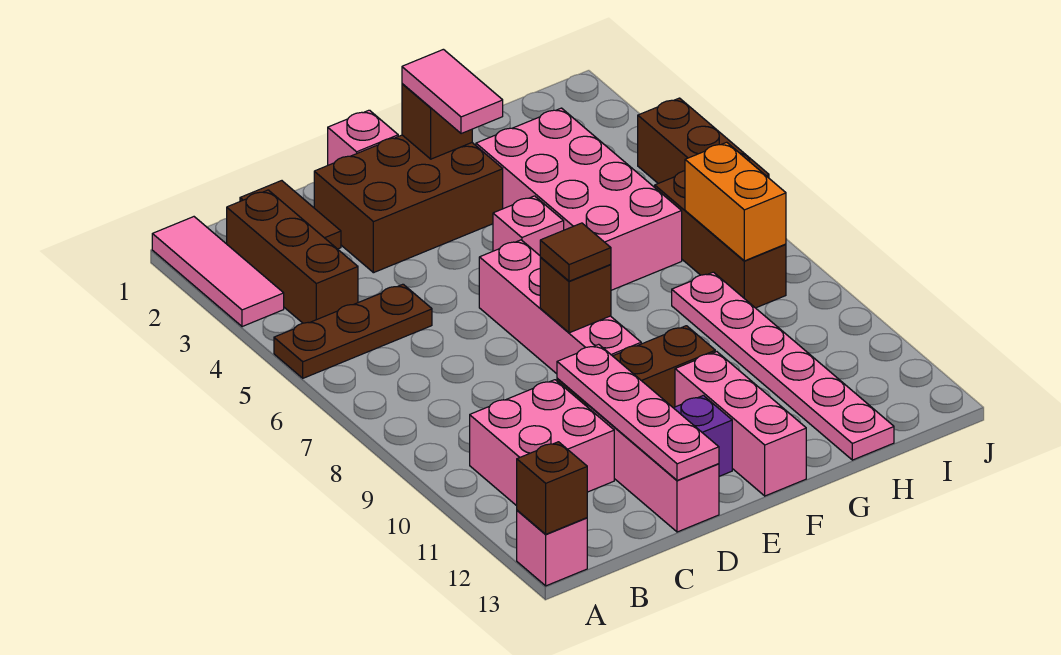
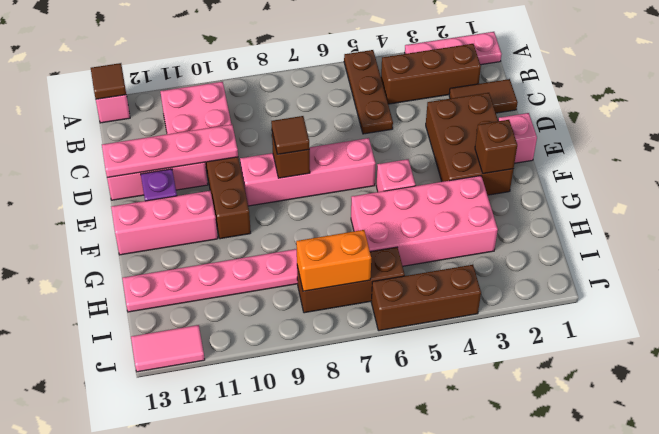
pink 1x3 tile [152,217,284,327] -> pink 1x3 plate [405,32,502,65]
brown 1x1 brick [517,442,587,534] -> brown 1x1 tile [91,63,126,99]
pink 1x2 tile [402,49,503,134] -> pink 1x2 tile moved to [131,325,205,372]

